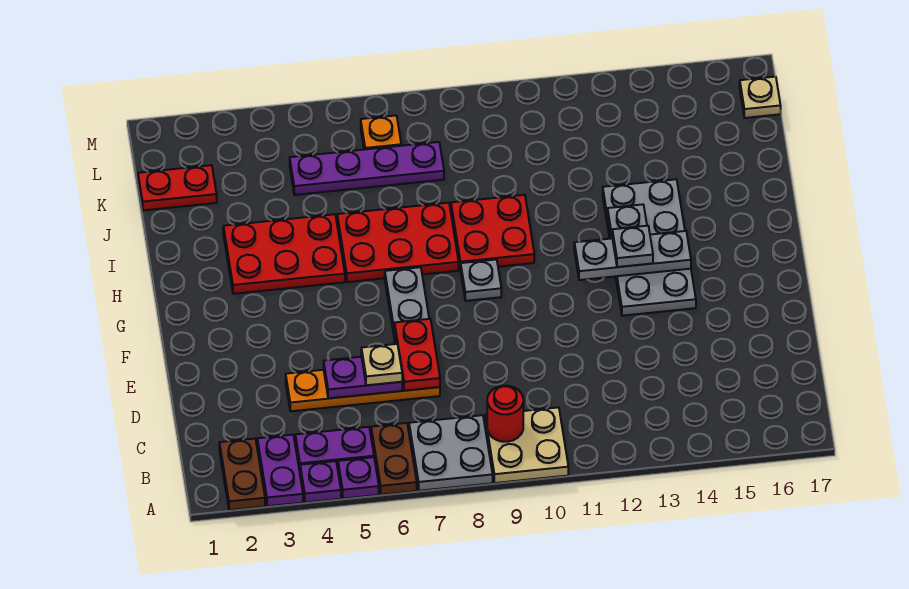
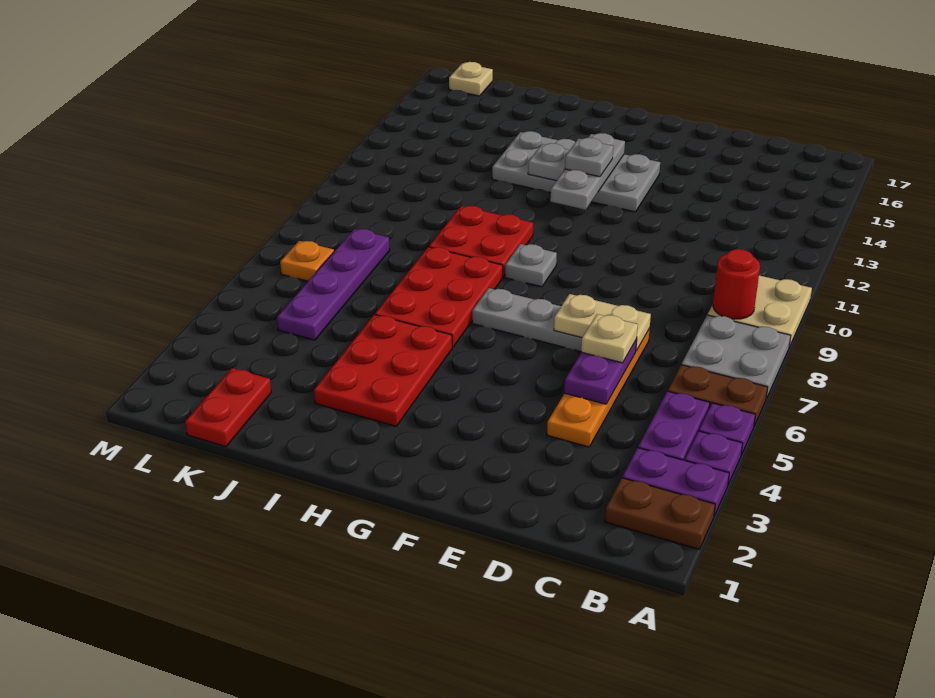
red 1x2 plate [395,319,440,391] -> tan 1x2 plate [554,294,651,351]

